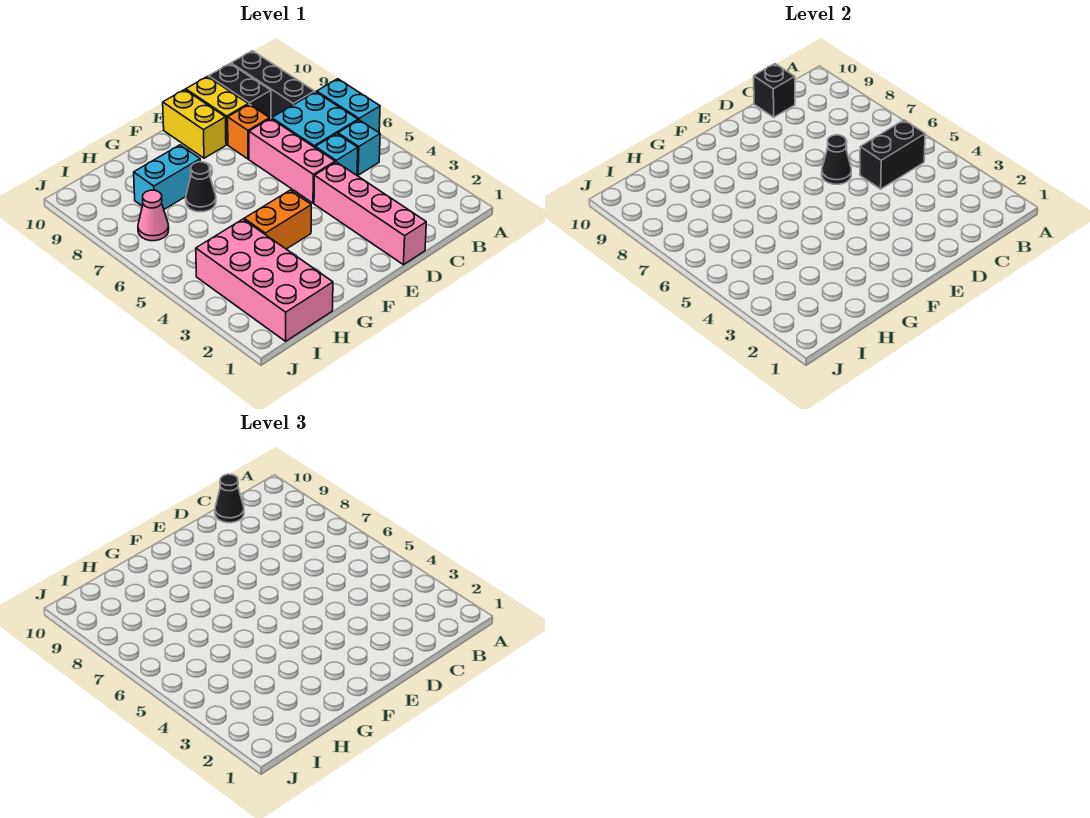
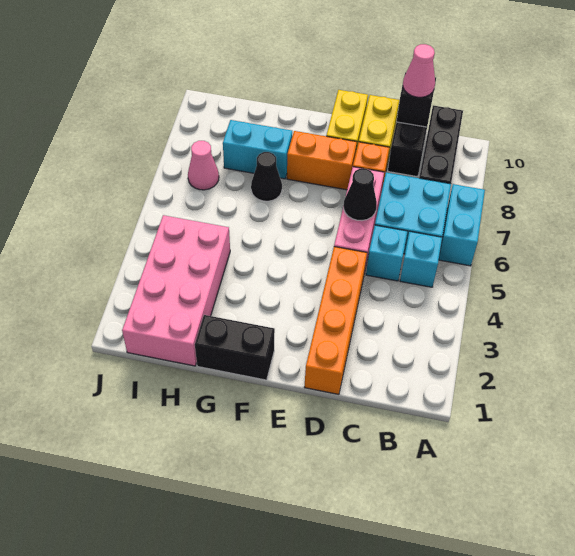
black 1x2 brick [860,120,925,189] -> black 1x2 brick moved to [195,315,275,380]
black 1x1 cone [215,474,244,523] -> pink 1x1 cone [403,44,435,97]
pink 1x4 brick [314,162,426,265] -> orange 1x4 brick [305,247,367,394]
orange 1x2 brick [244,190,311,249] -> orange 1x2 brick moved to [287,131,357,190]

